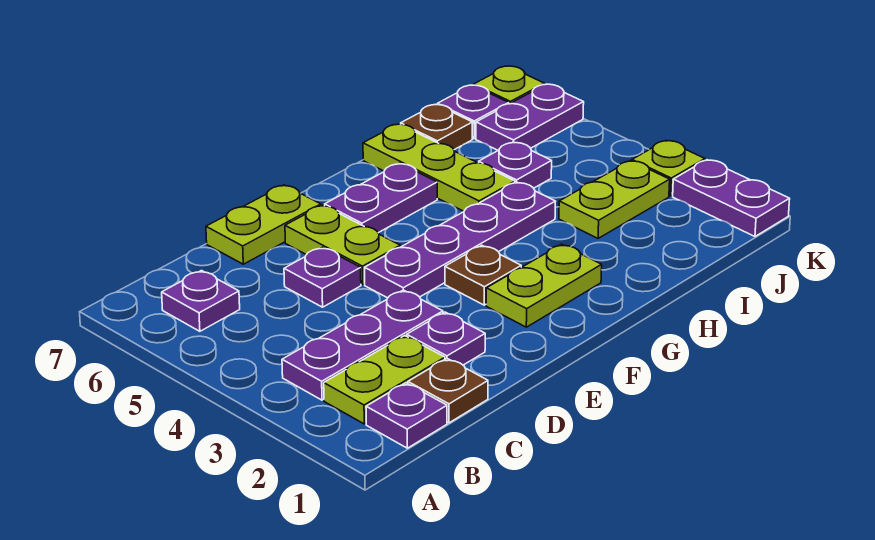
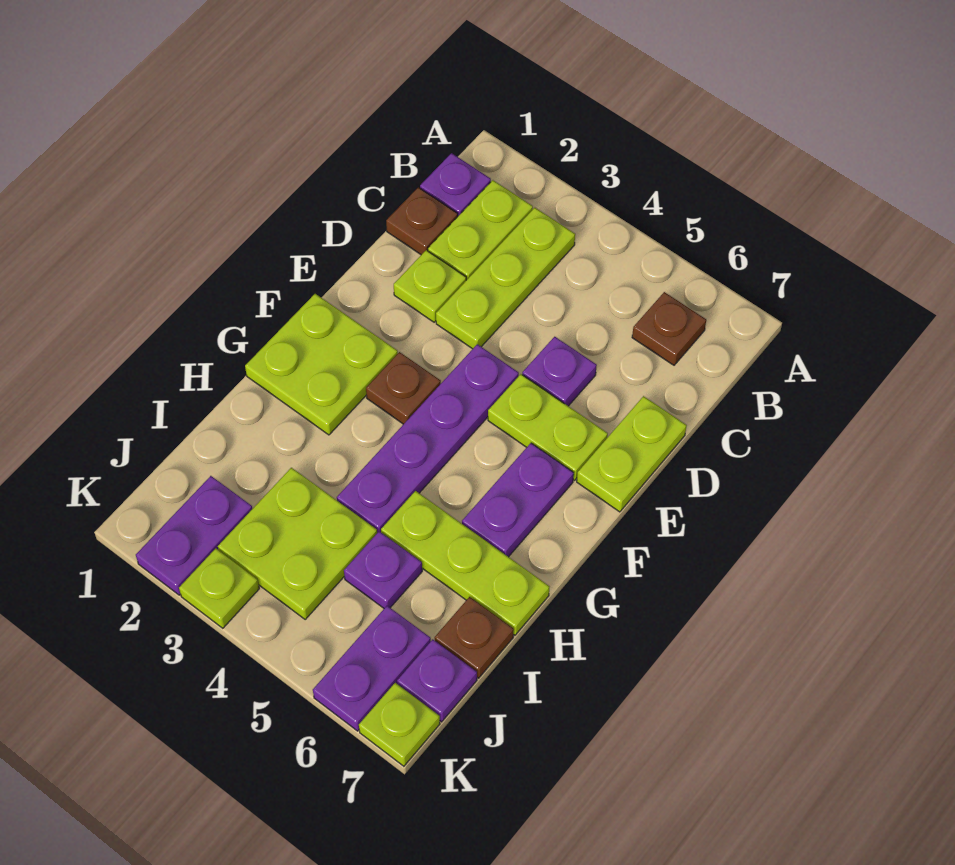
purple 1x3 plate [282,290,443,400] -> lime 1x3 plate [436,208,575,349]
purple 1x1 plate [162,271,240,331] -> brown 1x1 plate [632,292,706,365]
purple 1x1 plate [407,312,485,365] -> lime 1x1 plate [394,250,466,322]
lime 1x2 plate [486,244,602,327] -> lime 2x2 plate [245,294,398,435]
lime 1x2 plate [559,161,670,238] -> lime 2x2 plate [218,468,377,619]
purple 1x2 plate [673,160,790,236] -> purple 1x2 plate turned to [136,476,252,595]

